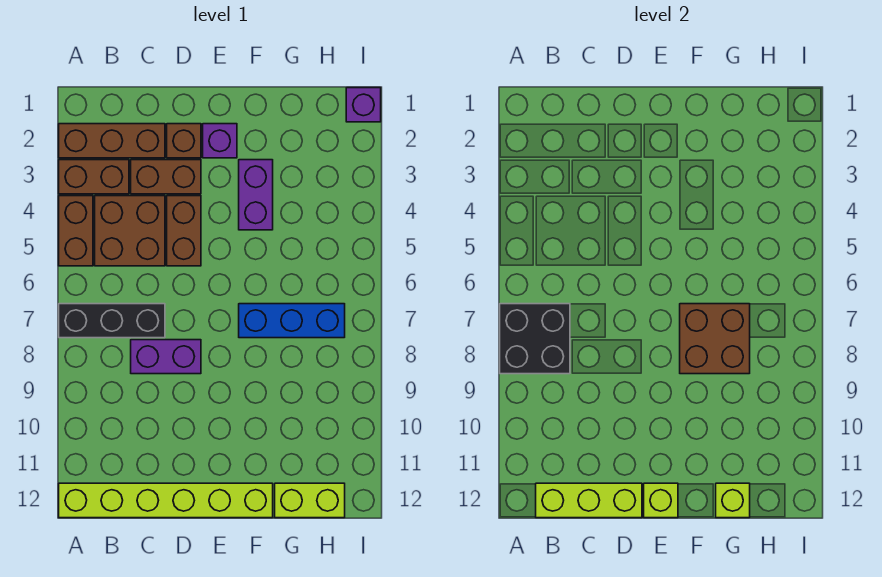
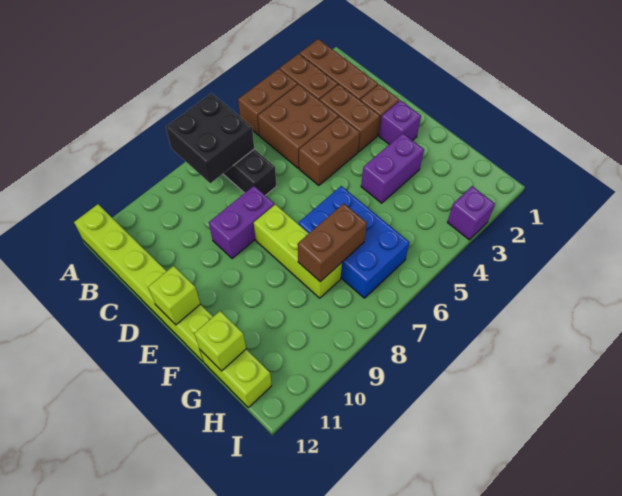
lime 1x3 brick [536,483,642,518] -> lime 1x3 brick moved to [254,204,342,298]
purple 1x2 brick [131,340,201,374] -> purple 1x2 brick turned to [209,186,274,259]
blue 1x3 brick [239,304,345,338] -> blue 2x3 brick [298,186,410,298]
brown 2x2 brick [680,304,750,374] -> brown 1x2 brick [298,204,367,282]
purple 1x1 brick [346,88,381,122] -> purple 1x1 brick moved to [447,186,495,240]

